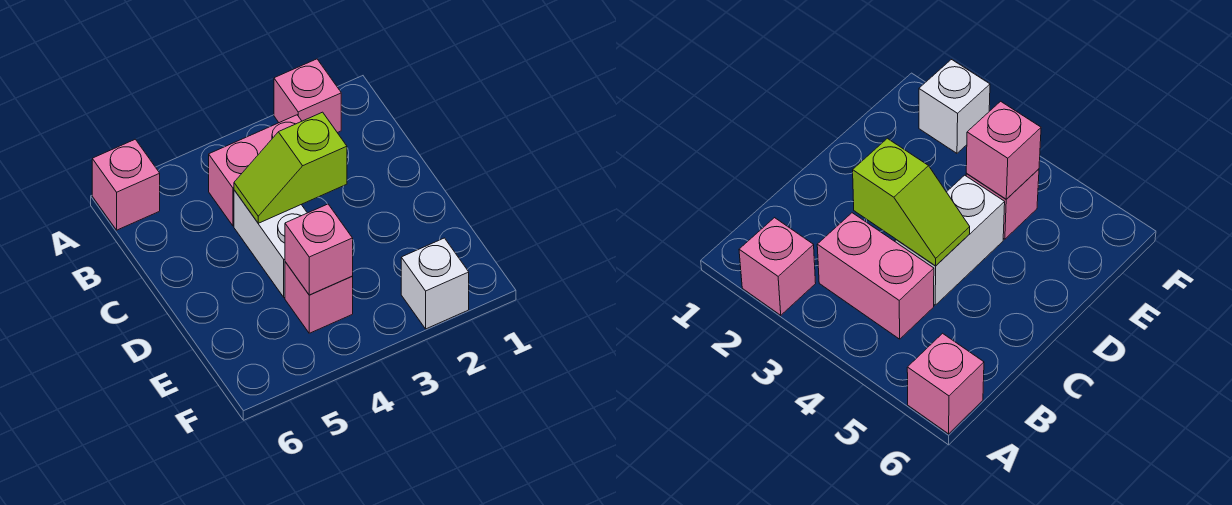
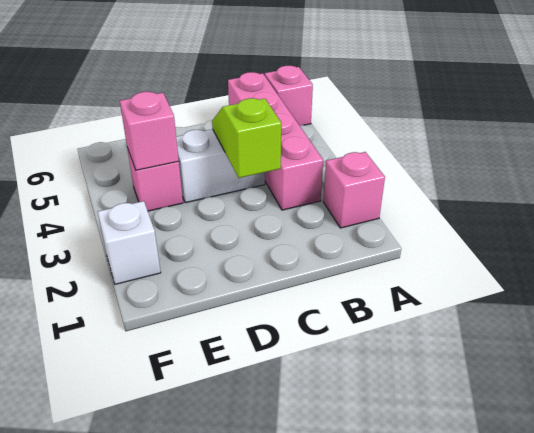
pink 1x2 brick [209,115,302,226] -> pink 1x4 brick [228,72,323,210]

